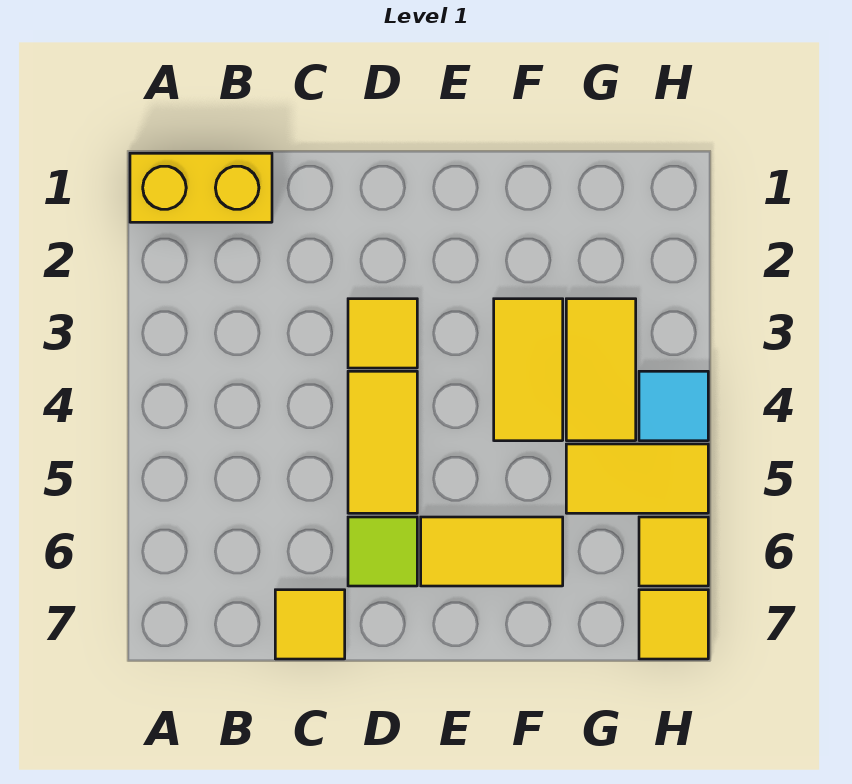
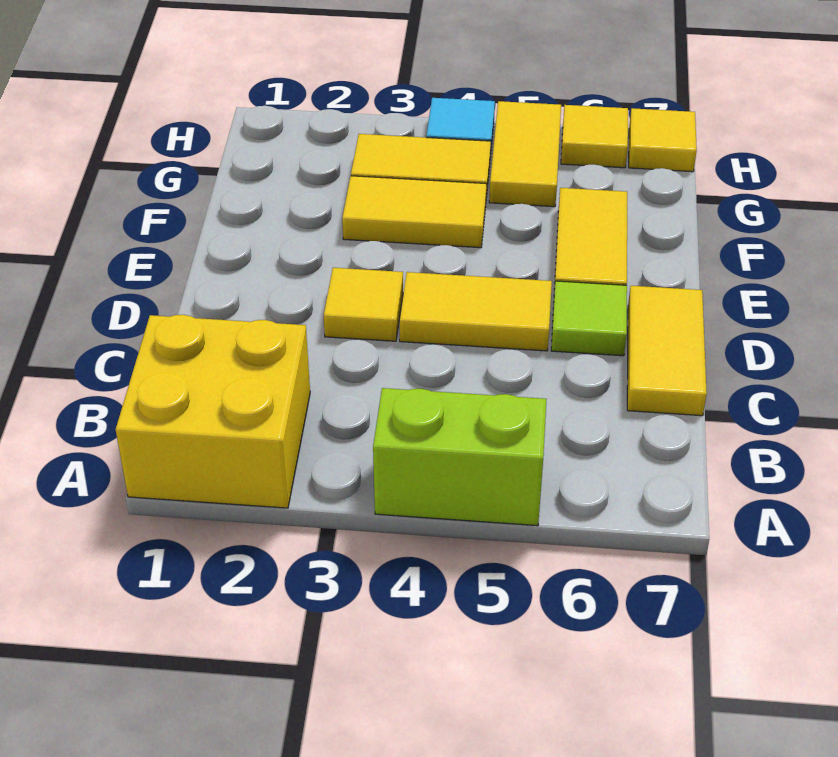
yellow 1x2 brick [130,153,272,222] -> yellow 2x2 brick [116,315,310,508]
none -> lime 1x2 brick [373,388,546,526]
yellow 1x1 tile [275,590,345,659] -> yellow 1x2 tile [627,286,707,416]

